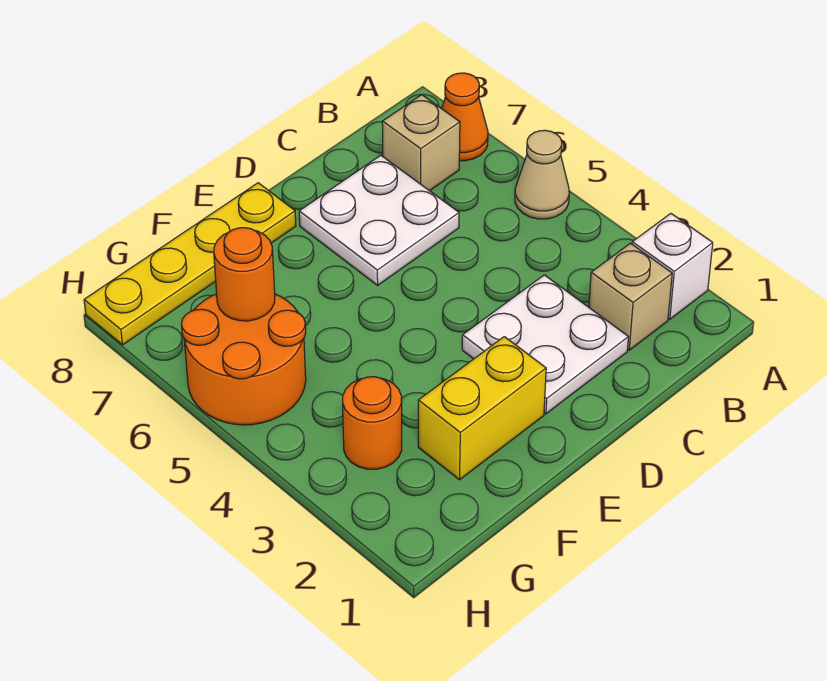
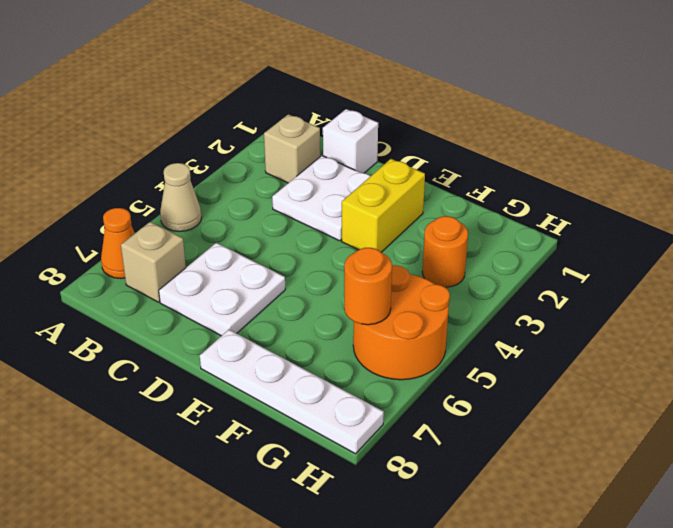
white 1x1 brick [632,214,713,319] -> white 1x1 brick moved to [323,109,378,173]
yellow 1x2 brick [418,337,546,480] -> yellow 1x2 brick turned to [342,159,425,252]
yellow 1x4 plate [84,183,296,345] -> white 1x4 plate [200,330,384,454]

